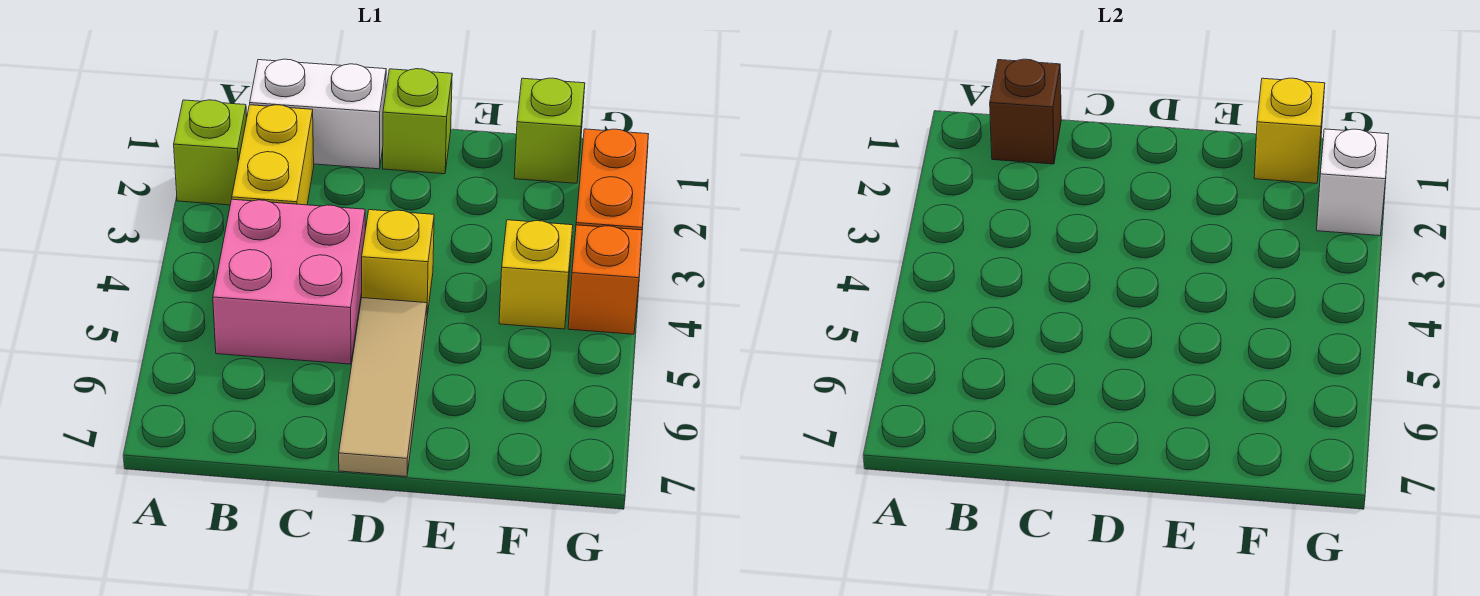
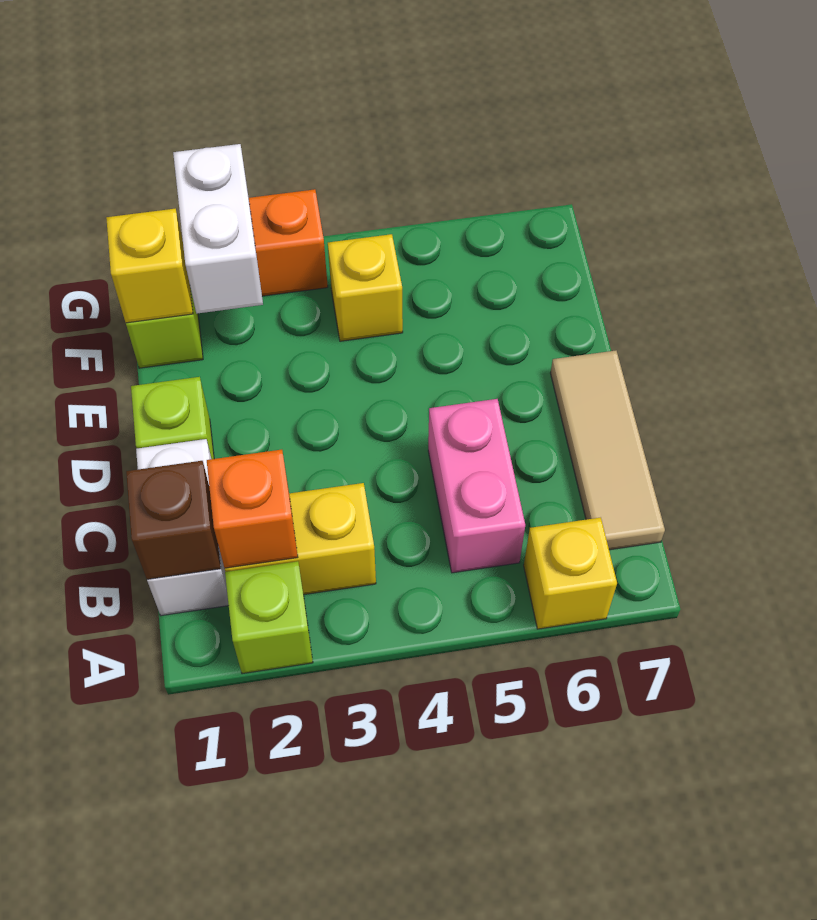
pink 2x2 brick [213,199,365,364] -> pink 1x2 brick [428,399,525,573]
yellow 1x1 brick [362,210,434,315] -> yellow 1x1 brick moved to [524,517,617,629]
tan 1x3 tile [339,298,427,477] -> tan 1x3 tile turned to [551,351,665,550]
white 1x1 brick [1317,129,1388,236] -> white 1x2 brick [173,144,263,313]
orange 1x1 brick [568,225,642,334] -> orange 1x1 brick moved to [207,450,298,568]

